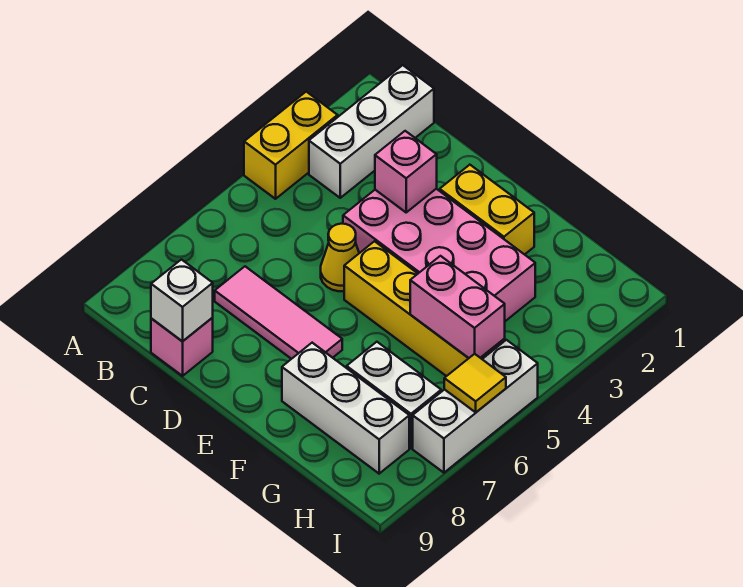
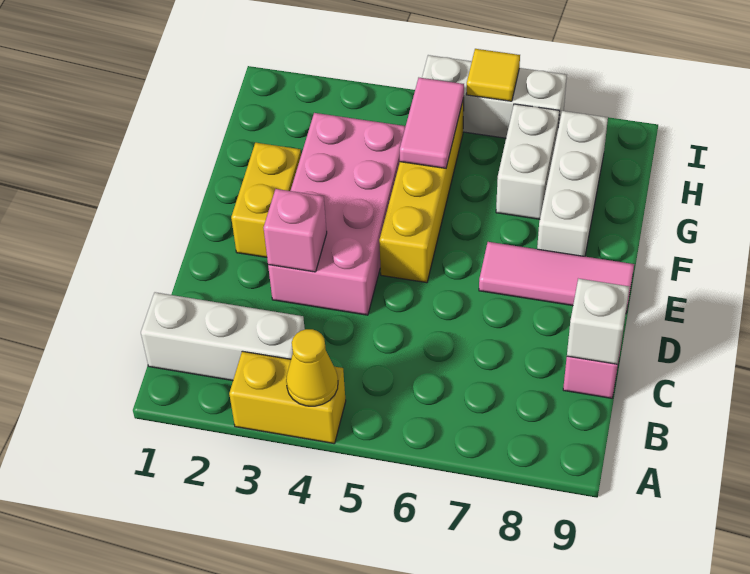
pink 1x3 tile [215,266,342,359] -> pink 1x3 tile turned to [479,242,634,313]
yellow 1x1 cone [321,224,359,291] -> yellow 1x1 cone moved to [286,329,338,406]
pink 1x2 brick [410,256,505,358] -> pink 1x2 tile [400,78,464,168]

